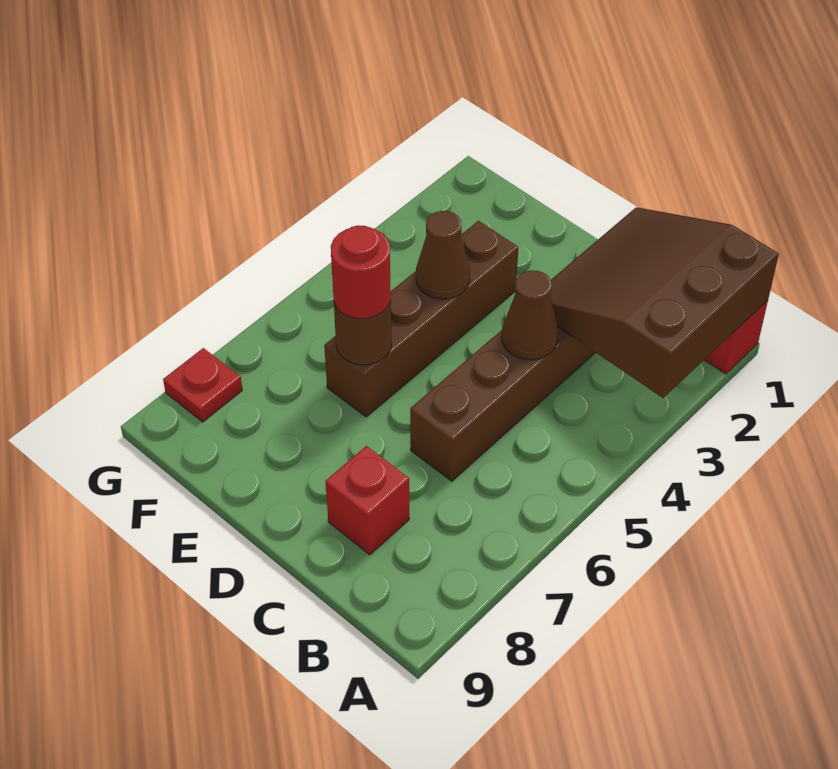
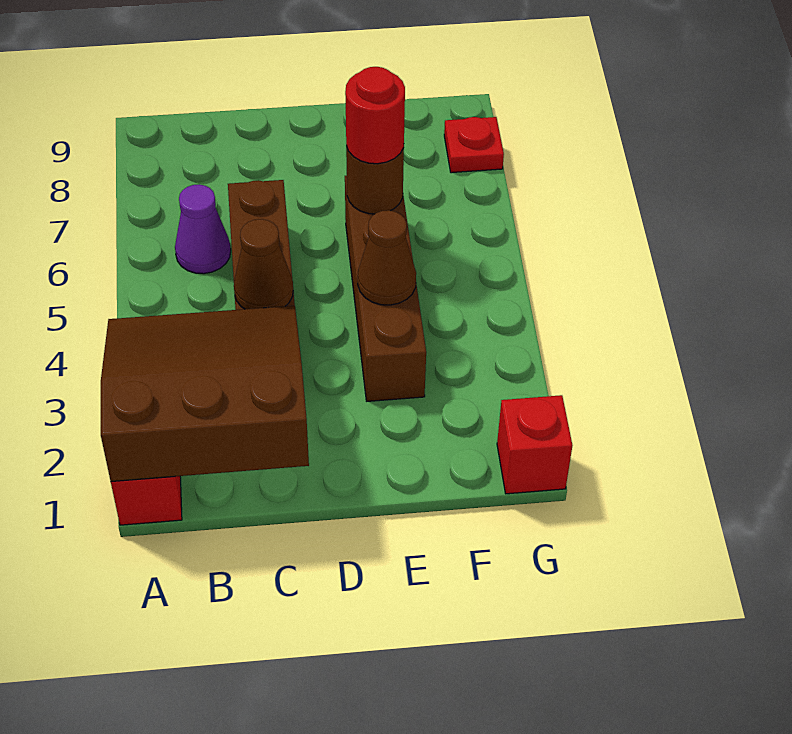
brown 3x3 slope [550,207,779,398] -> brown 3x3 slope turned to [101,306,309,482]
none -> purple 1x1 cone [175,184,231,274]
red 1x1 brick [325,446,409,555] -> red 1x1 brick moved to [497,395,572,494]

